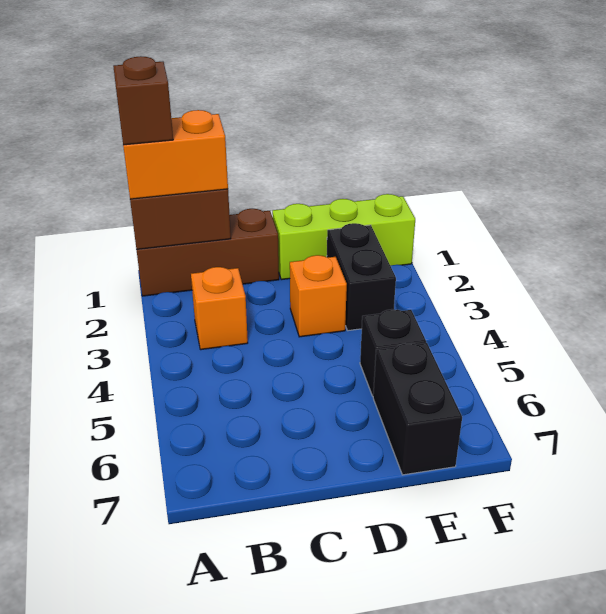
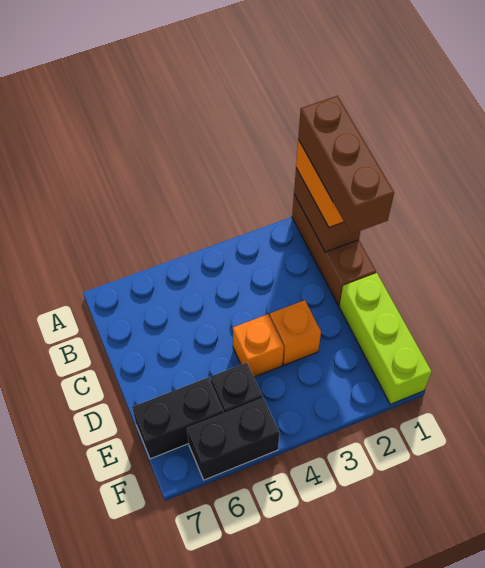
brown 1x1 brick [113,56,173,145] -> brown 1x3 brick [298,96,394,234]
orange 1x1 brick [191,267,248,350] -> orange 1x1 brick moved to [233,314,284,377]
black 1x2 brick [327,223,396,331] -> black 1x2 brick moved to [187,398,280,480]

